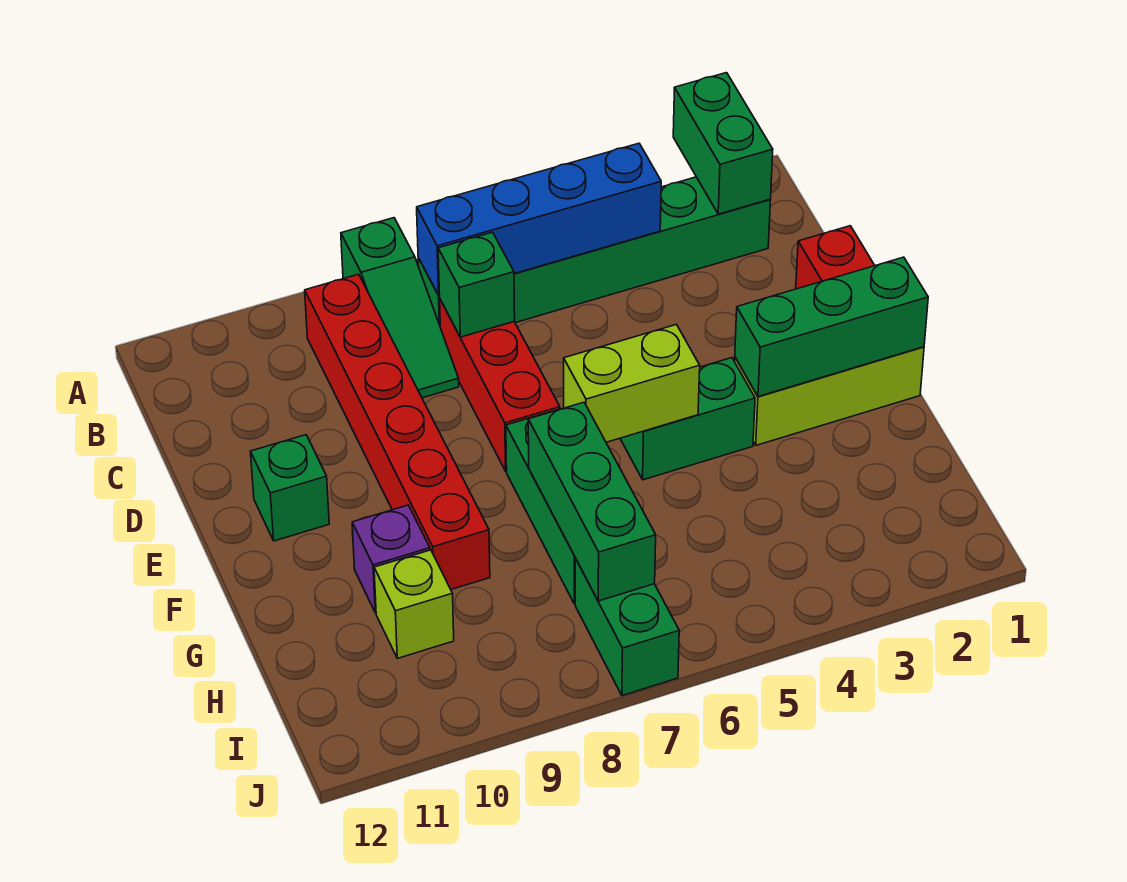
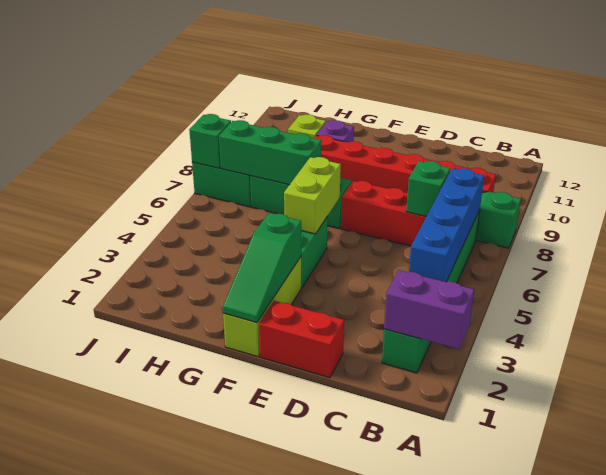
green 1x2 brick [673,73,773,214] -> purple 1x2 brick [384,270,474,349]
green 1x1 brick [250,435,329,541] -> green 1x1 brick moved to [189,114,231,168]
green 1x3 brick [735,257,928,397] -> green 1x3 slope [223,213,301,323]

